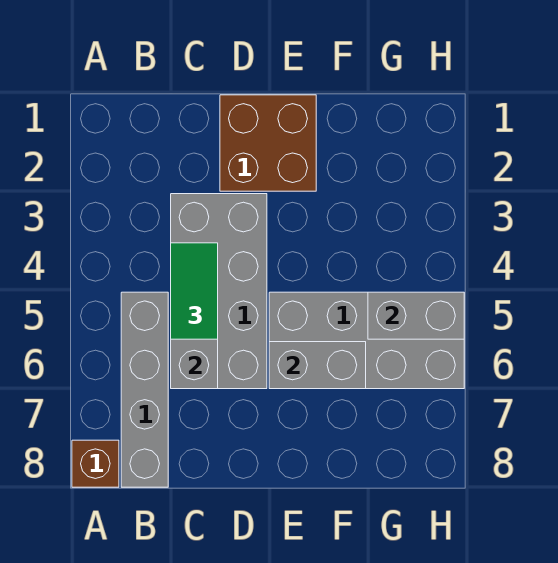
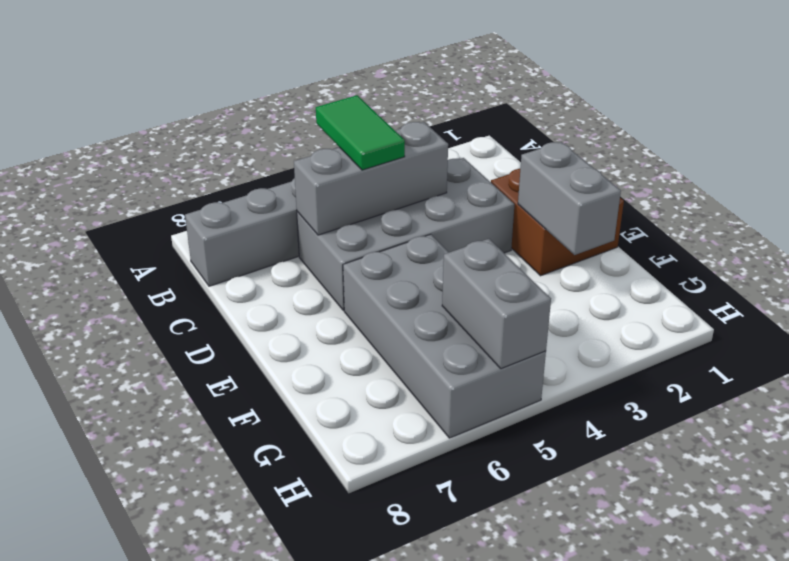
brown 1x1 brick [72,440,119,487] -> none
green 1x2 tile [171,243,218,339] -> green 1x2 tile turned to [316,95,405,170]
grey 1x2 brick [269,342,366,389] -> grey 1x2 brick moved to [518,142,621,255]

